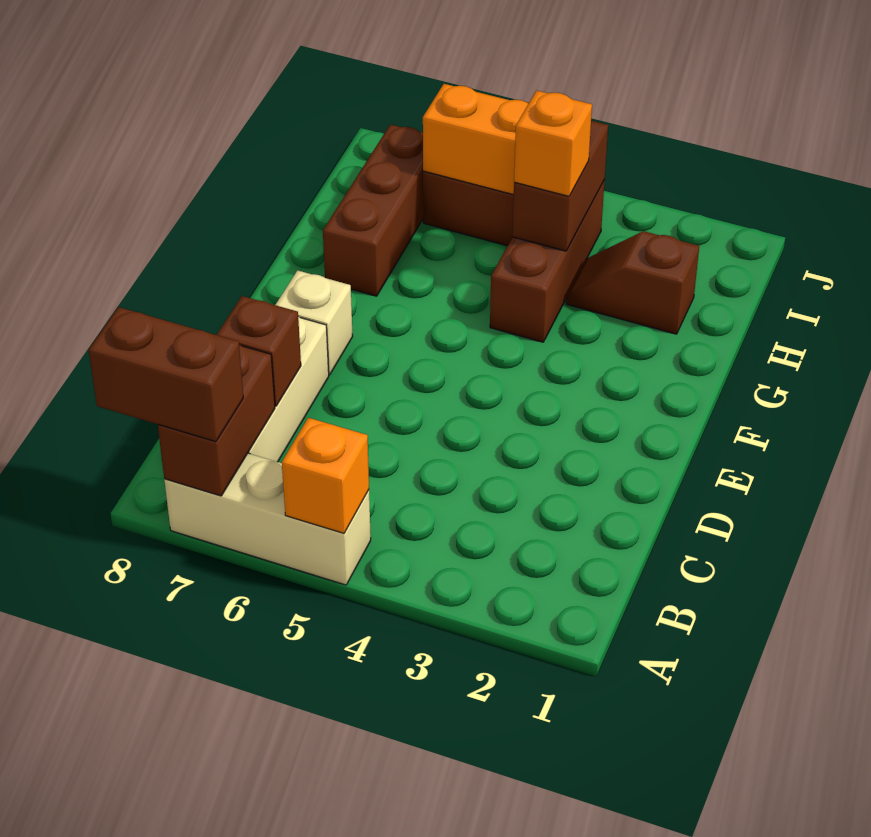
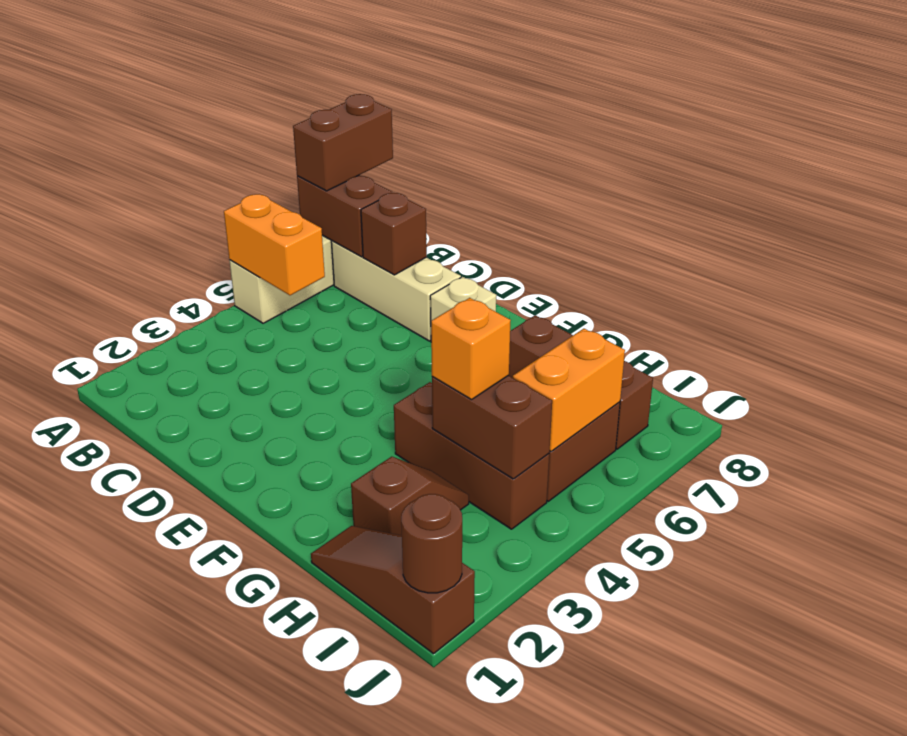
orange 1x1 brick [282,418,369,533] -> orange 1x2 brick [224,194,325,295]
none -> brown 1x3 slope [311,526,475,654]
none -> brown 1x1 round brick [401,494,462,593]

